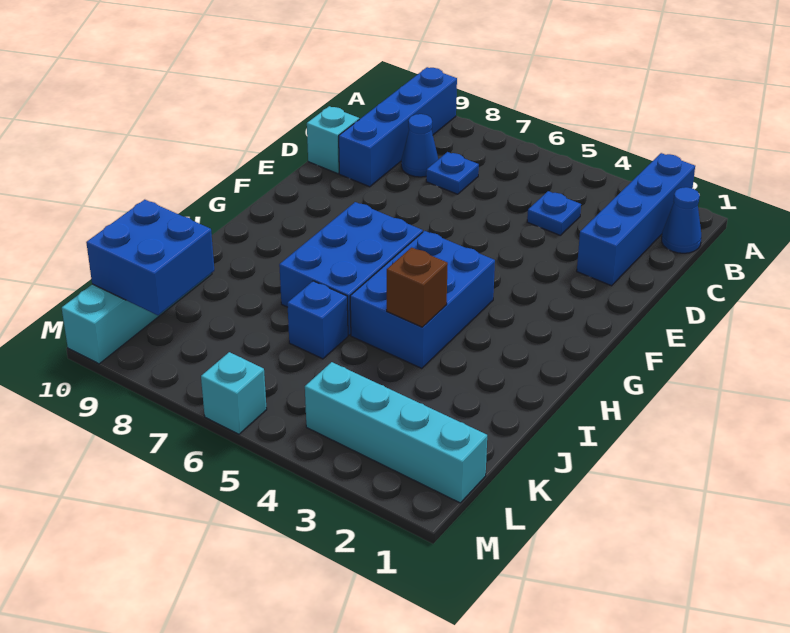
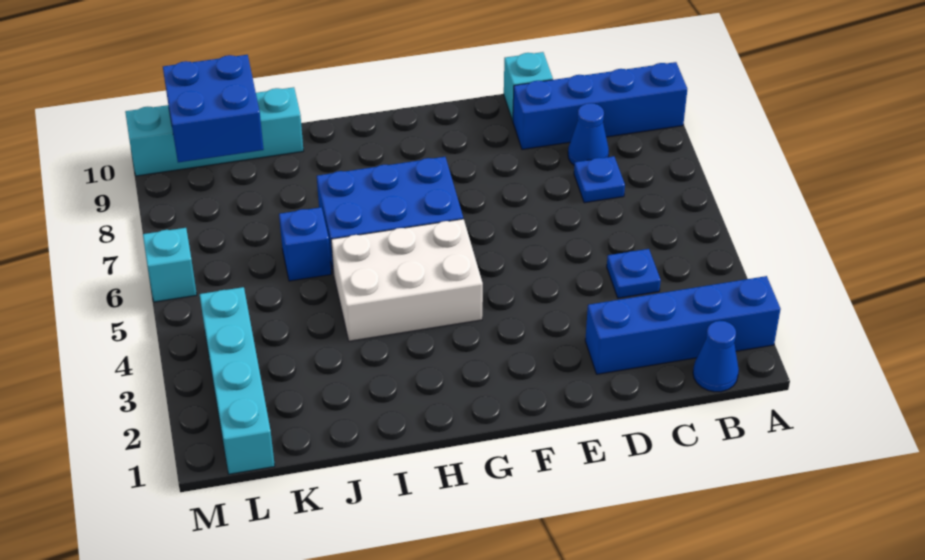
blue 2x3 brick [350,231,495,369] -> white 2x3 brick [331,219,483,341]
brown 1x1 brick [387,247,448,327] -> none

